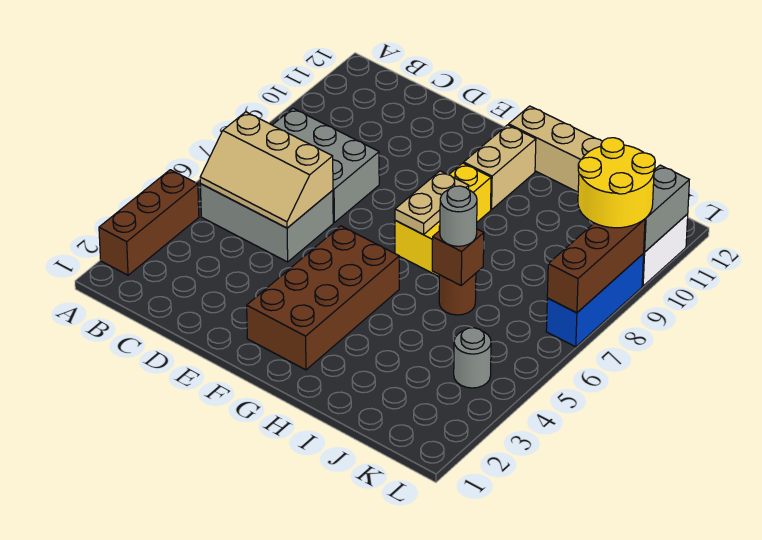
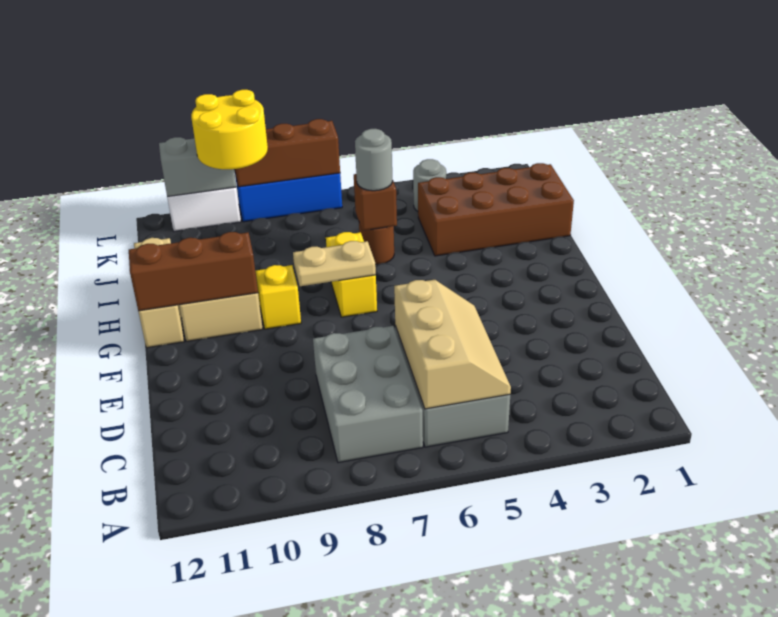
brown 1x3 brick [99,170,199,275] -> brown 1x3 brick moved to [129,232,258,311]
brown 2x4 brick [247,226,399,370] -> brown 2x4 brick moved to [418,163,574,256]

